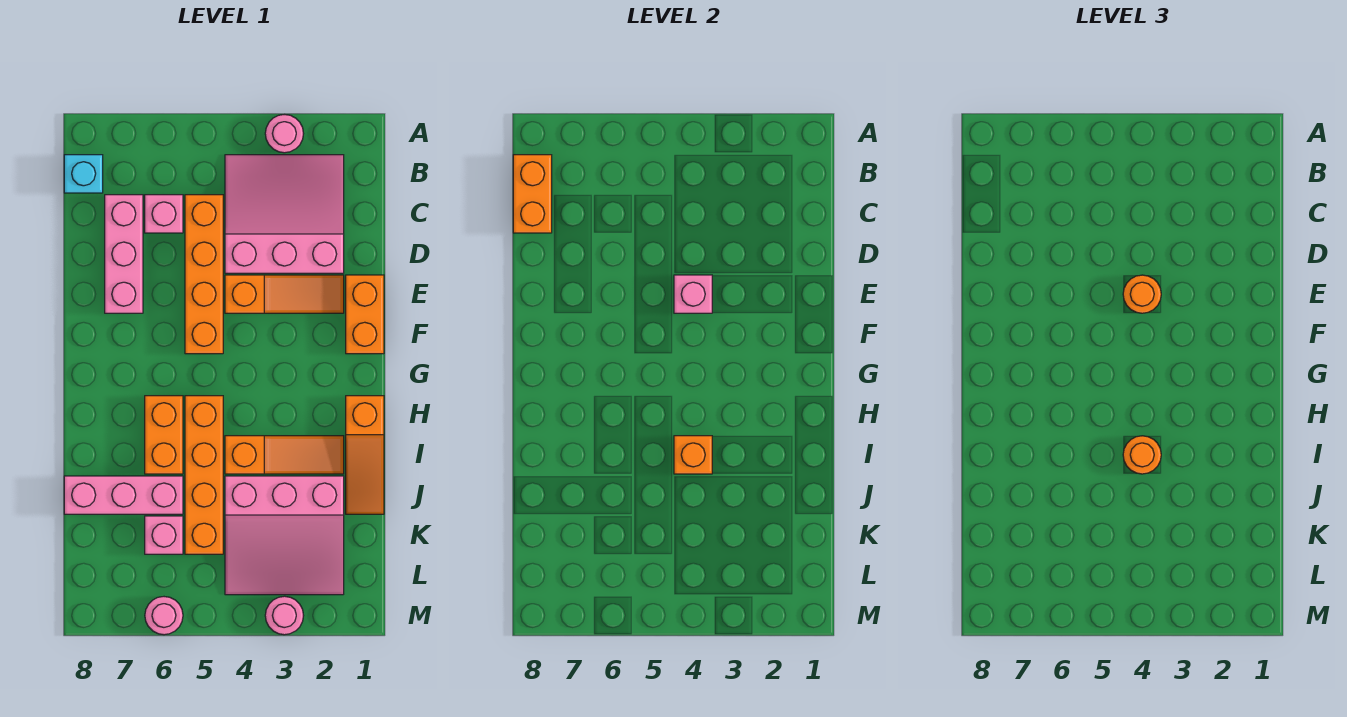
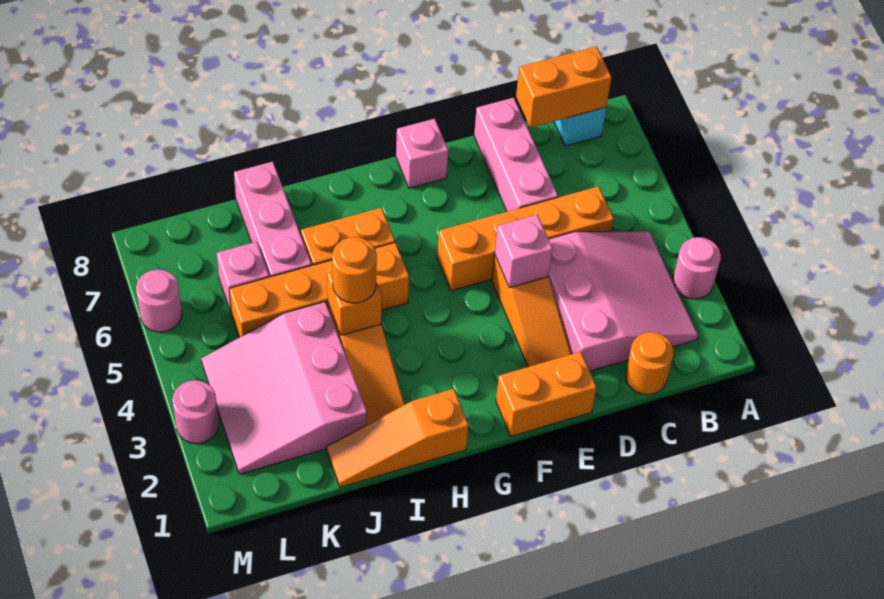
pink 1x1 brick [145,195,183,233] -> pink 1x1 brick moved to [396,119,448,188]
pink 1x3 brick [105,195,143,313] -> pink 1x3 brick turned to [474,98,558,211]
orange 1x1 round brick [1123,275,1161,313] -> orange 1x1 round brick moved to [625,332,674,395]

